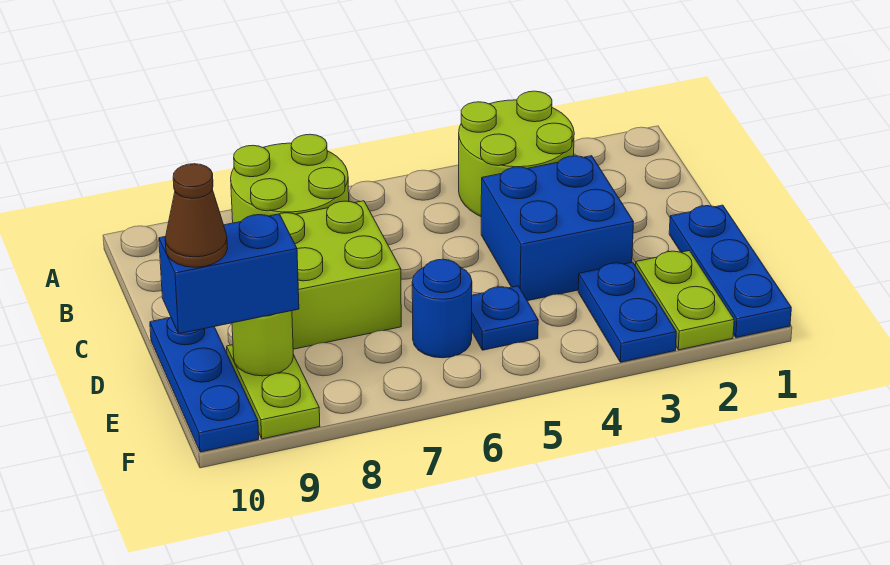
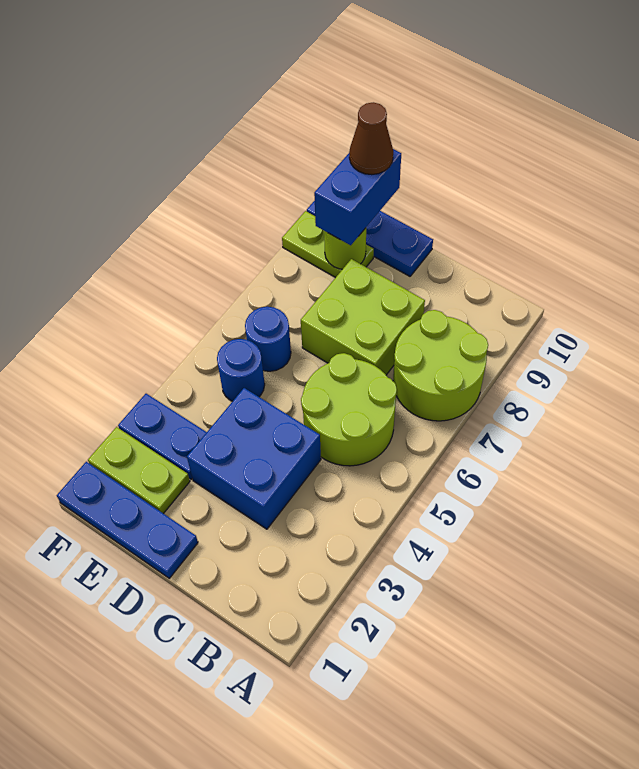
lime 2x2 round brick [459,91,574,216] -> lime 2x2 round brick moved to [301,353,397,466]
blue 1x1 plate [472,286,538,350] -> blue 1x1 round brick [217,339,265,401]

